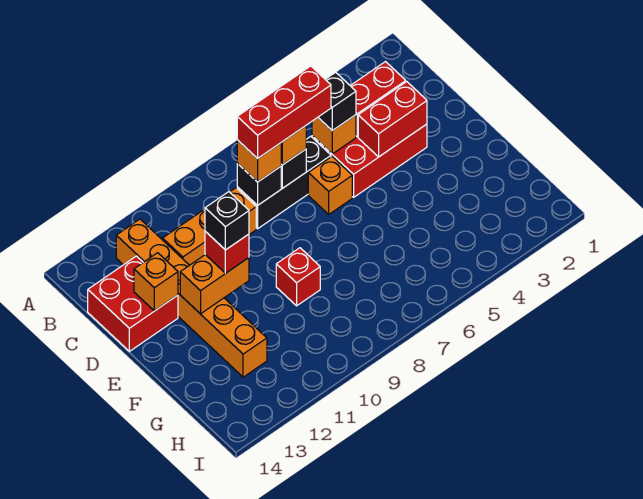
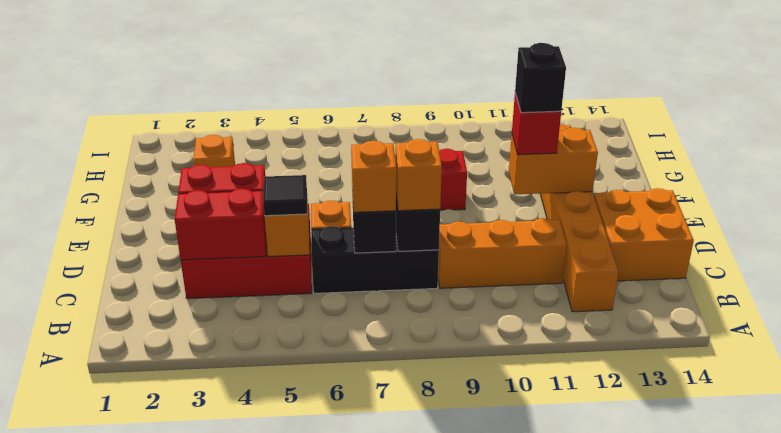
black 1x1 brick [318,72,356,131] -> black 1x1 tile [263,175,307,216]
red 1x3 brick [237,66,331,159] -> none
red 2x2 brick [88,256,178,351] -> orange 2x2 brick [594,188,694,281]
orange 1x1 brick [134,253,178,311] -> orange 1x1 brick moved to [193,135,235,167]

